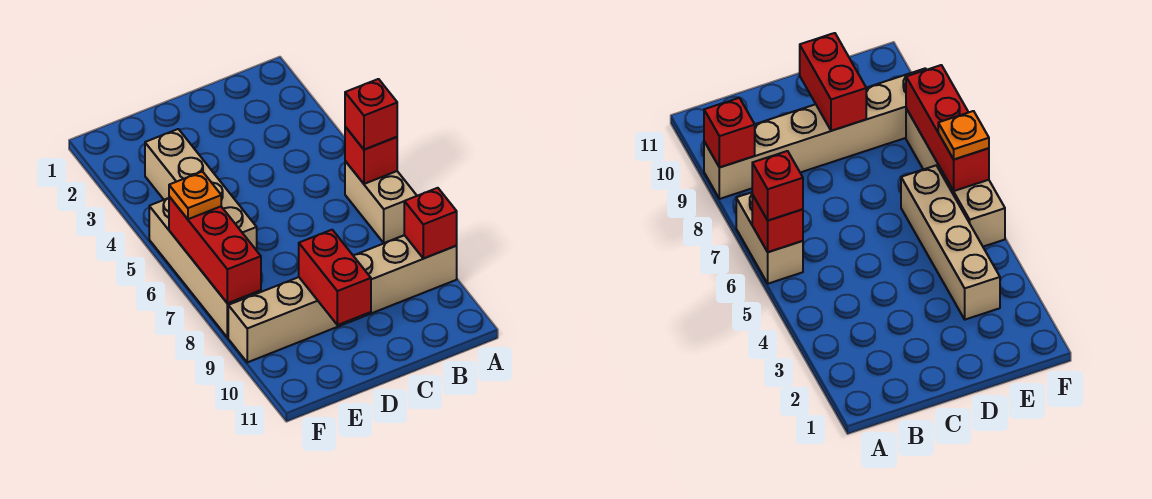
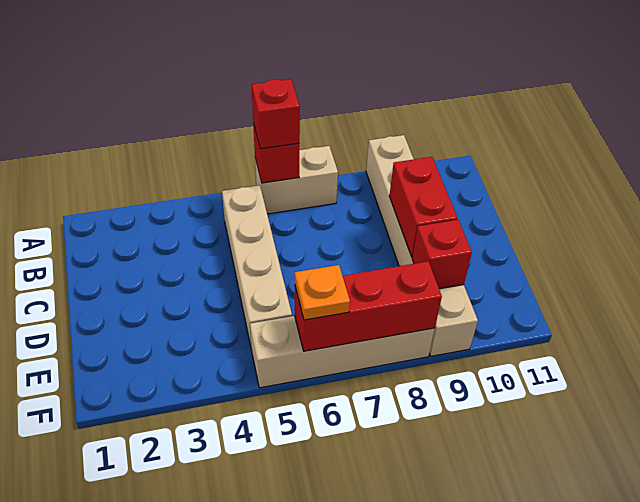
red 1x1 brick [404,188,457,258] -> red 1x1 brick moved to [412,220,472,289]
red 1x2 brick [299,230,371,325] -> red 1x2 brick turned to [389,157,458,257]
tan 1x4 brick [145,129,257,251] -> tan 1x4 brick turned to [222,185,292,350]

